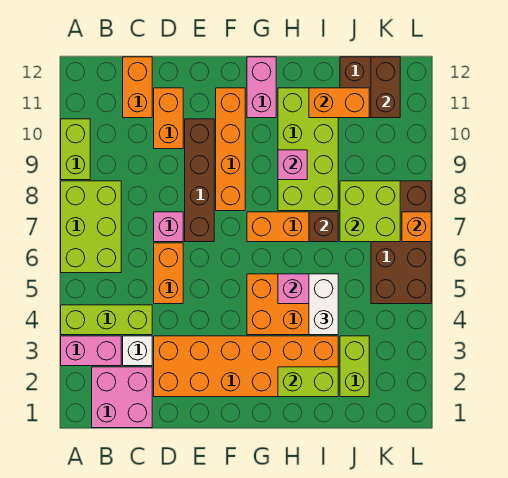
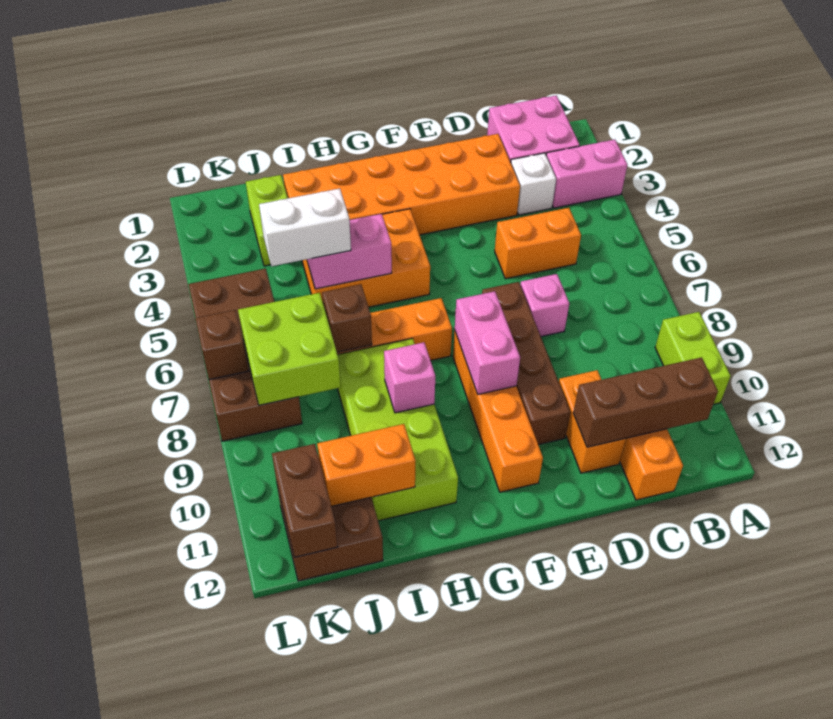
lime 1x3 brick [61,305,152,335] -> none
lime 2x3 brick [61,181,121,273] -> none
none -> brown 1x3 brick [573,357,718,447]
orange 1x2 brick [154,243,183,304] -> orange 1x2 brick turned to [495,208,581,279]
pink 1x2 brick [247,57,276,118] -> pink 1x2 brick moved to [455,291,520,394]
lime 1x2 brick [278,367,338,397] -> none
white 1x2 brick [309,274,338,335] -> white 1x2 brick turned to [259,189,351,266]
orange 1x1 brick [402,212,431,242] -> brown 1x1 brick [195,310,248,380]

